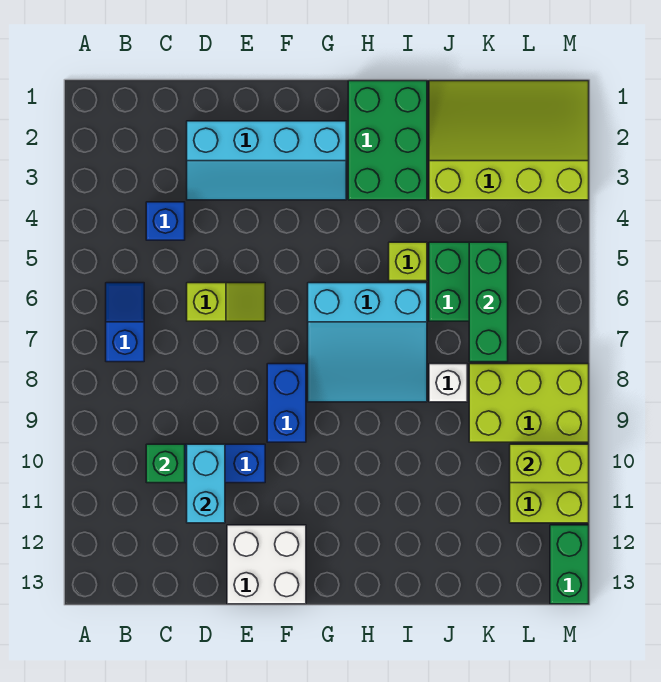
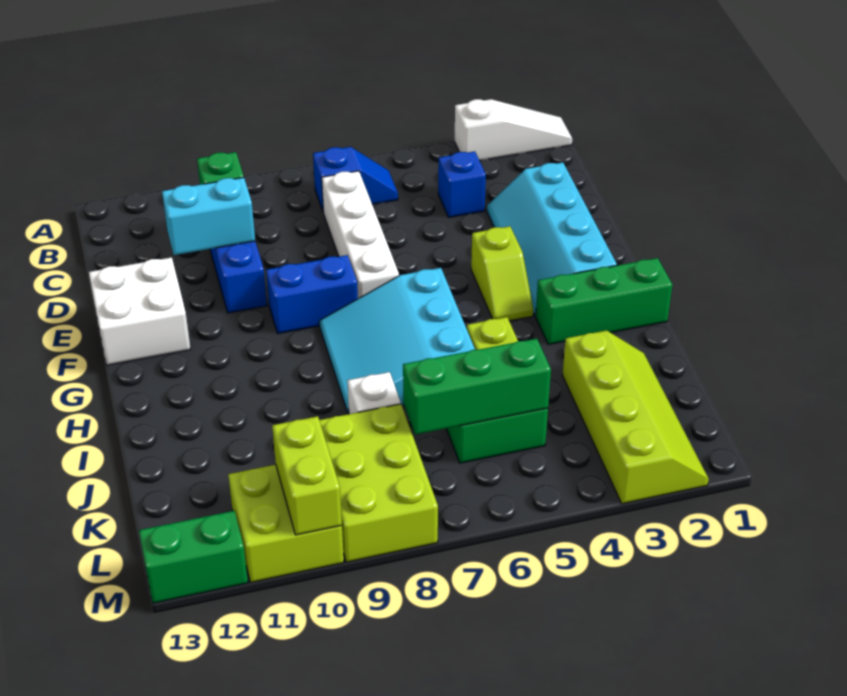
none -> white 1x3 slope [455,99,572,161]
none -> white 1x4 brick [322,171,399,299]
lime 1x2 slope [187,283,265,321] -> lime 1x2 slope moved to [471,226,533,321]
green 2x3 brick [348,81,427,200] -> green 1x3 brick [536,258,672,345]
lime 3x4 slope [429,81,589,200] -> lime 2x4 slope [563,330,709,504]

